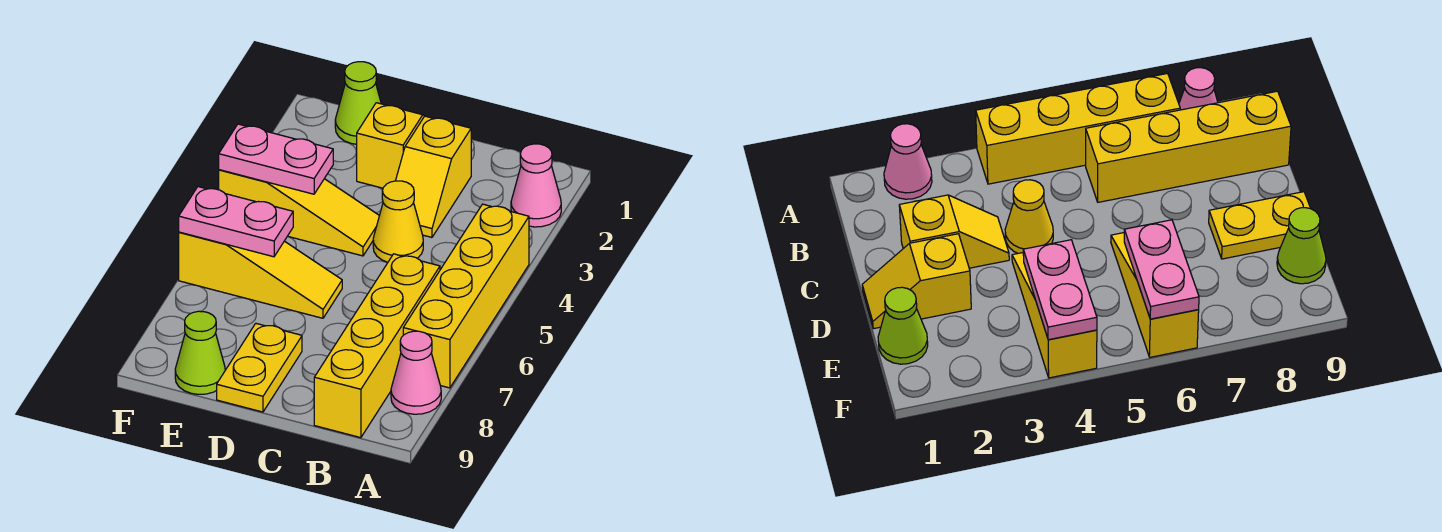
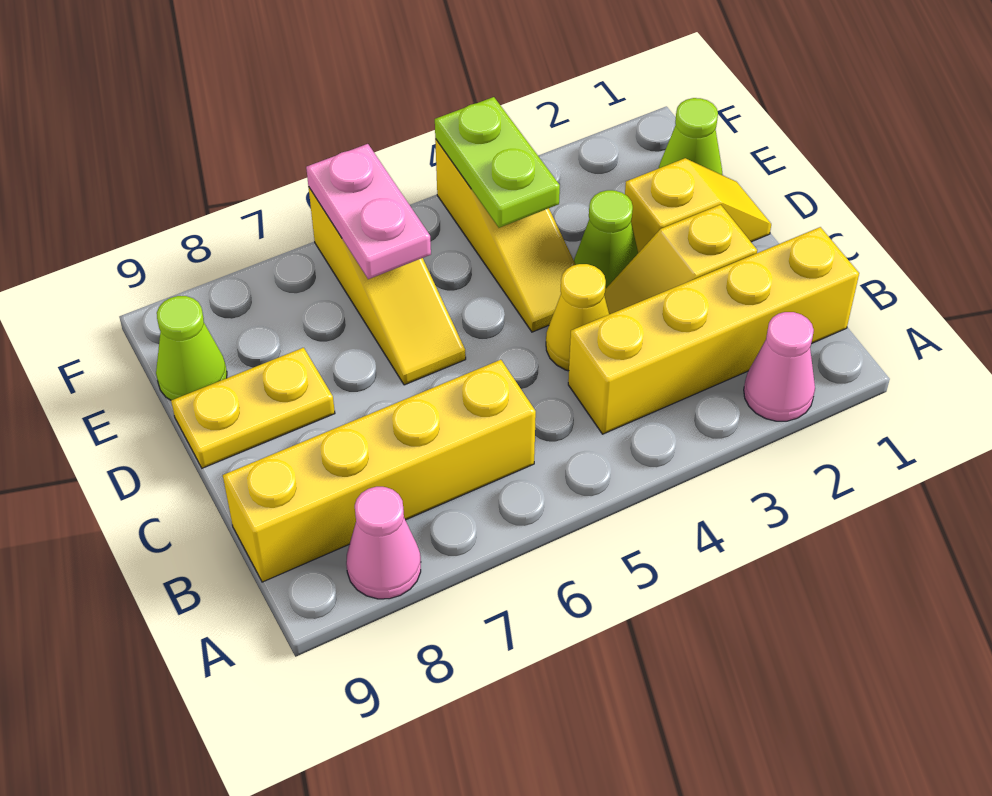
yellow 1x4 brick [403,204,529,388] -> yellow 1x4 brick moved to [568,227,859,434]
none -> lime 1x1 cone [574,190,638,289]
pink 1x2 plate [219,124,333,194] -> lime 1x2 plate [435,97,560,228]

